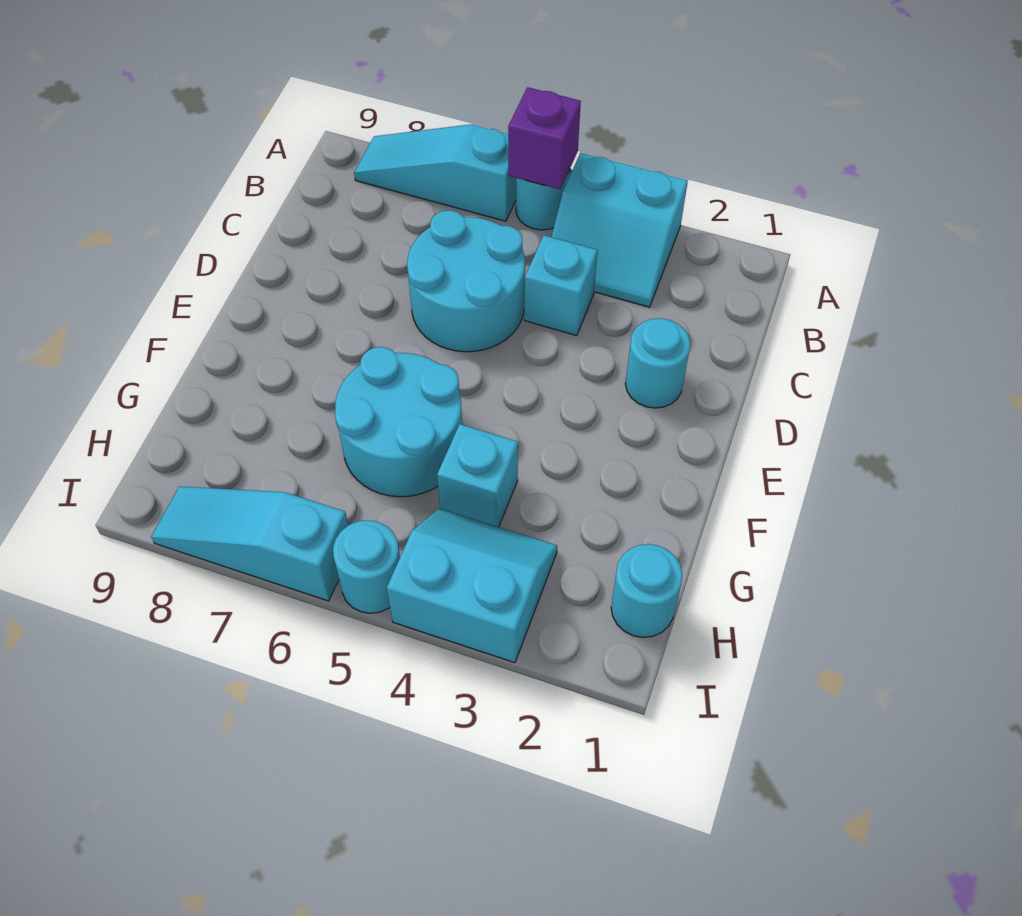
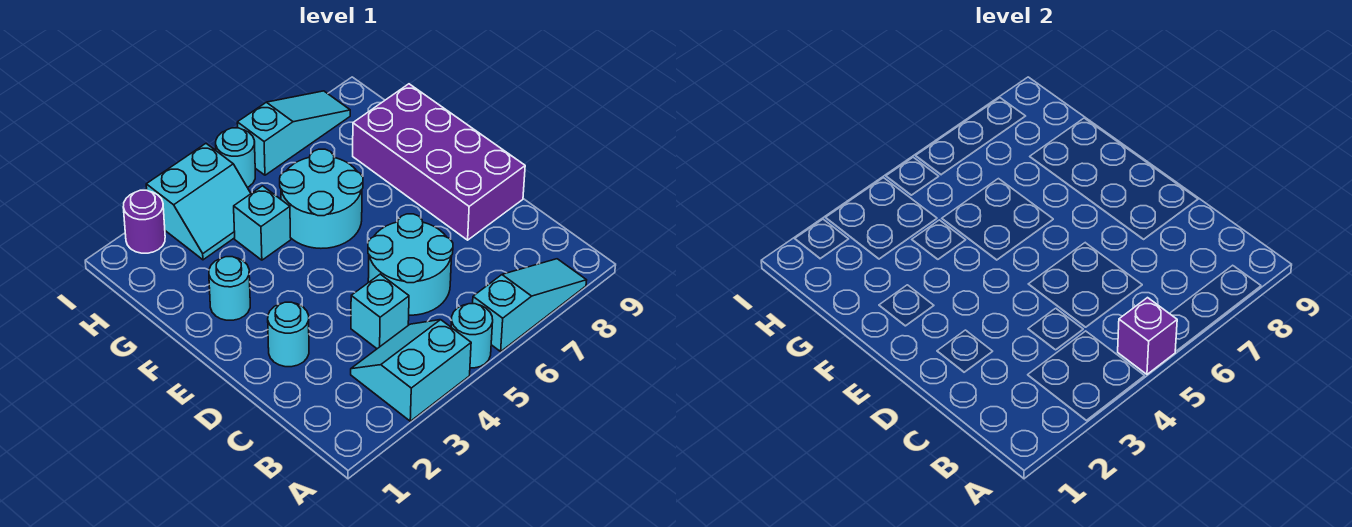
none -> purple 2x4 brick [353,84,525,240]
cyan 1x1 round brick [611,544,683,638] -> cyan 1x1 round brick moved to [209,257,250,320]
none -> purple 1x1 round brick [123,190,165,253]

